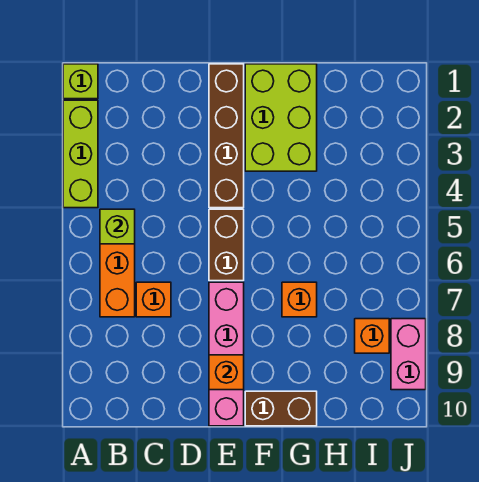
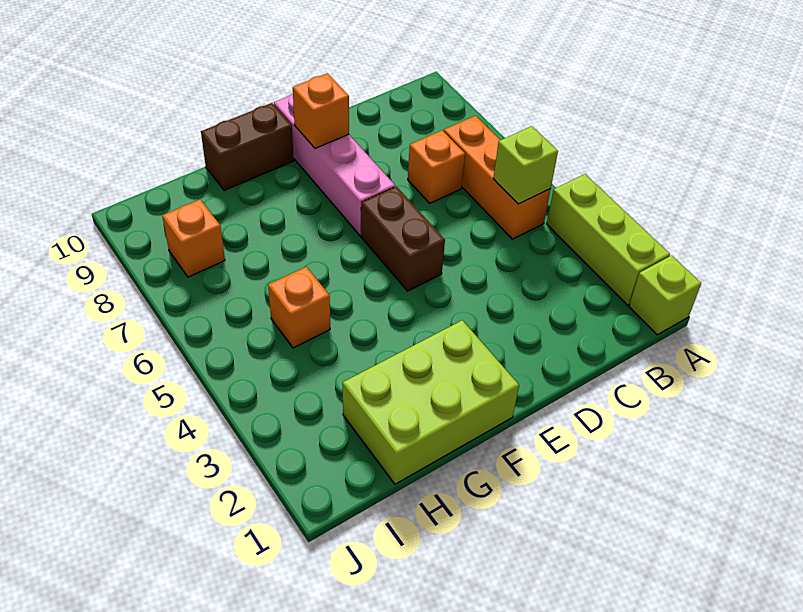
brown 1x4 brick [209,64,244,208] -> none
lime 2x3 brick [245,64,317,171] -> lime 2x3 brick turned to [343,320,519,484]
orange 1x1 brick [282,282,317,317] -> orange 1x1 brick moved to [268,267,330,348]
pink 1x2 brick [391,319,426,390] -> none

